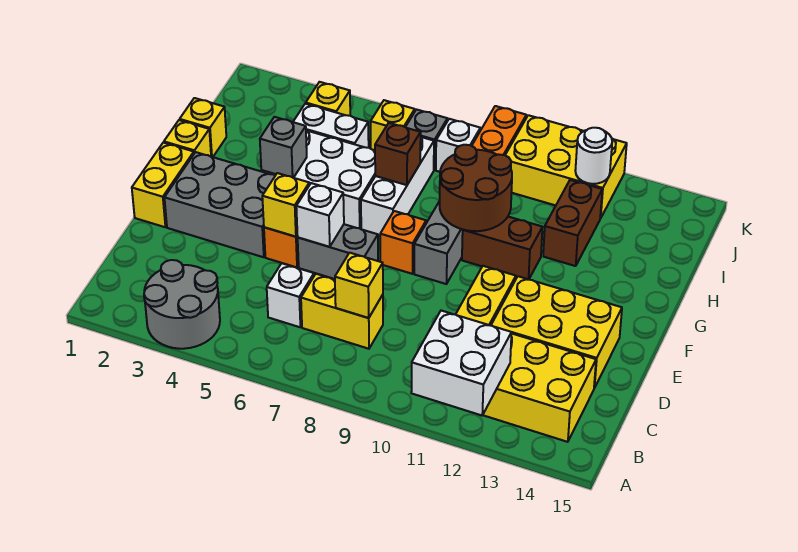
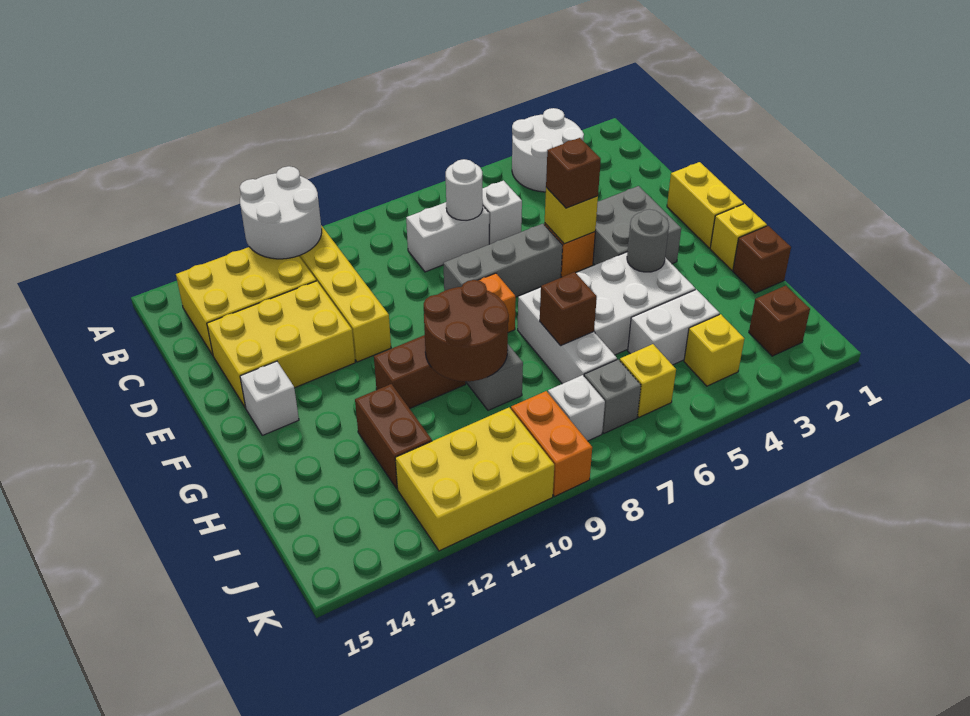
grey 2x2 round brick [144,260,220,349] -> white 2x2 round brick [512,108,584,192]
white 2x2 brick [411,311,512,415] -> white 2x2 round brick [240,166,322,259]
yellow 1x2 brick [301,274,383,349] -> white 1x2 brick [406,202,489,272]
yellow 1x1 brick [335,253,383,318] -> none
grey 2x3 brick [164,152,275,257] -> grey 2x2 brick [593,186,681,265]
none -> brown 1x1 brick [546,138,601,208]
grey 1x2 brick [298,224,378,279] -> grey 1x3 brick [443,224,563,297]
white 1x1 brick [296,183,344,247] -> white 1x1 brick moved to [240,361,299,435]
grey 1x1 brick [260,117,307,178] -> grey 1x1 round brick [627,209,669,272]
yellow 1x1 brick [180,98,226,157] -> brown 1x1 brick [733,226,791,293]
none -> brown 1x1 brick [749,286,810,356]
white 1x1 round brick [575,128,612,184] -> white 1x1 round brick moved to [446,159,483,220]

